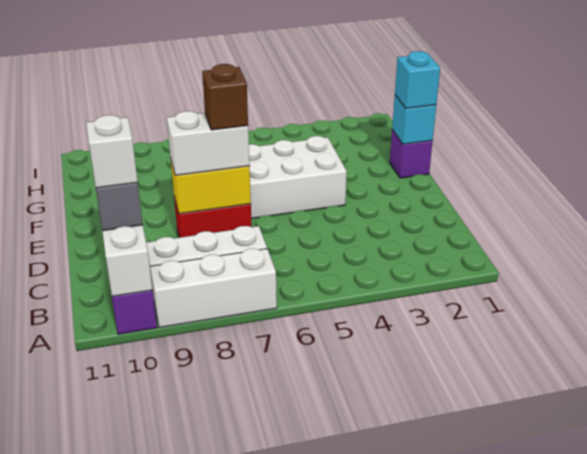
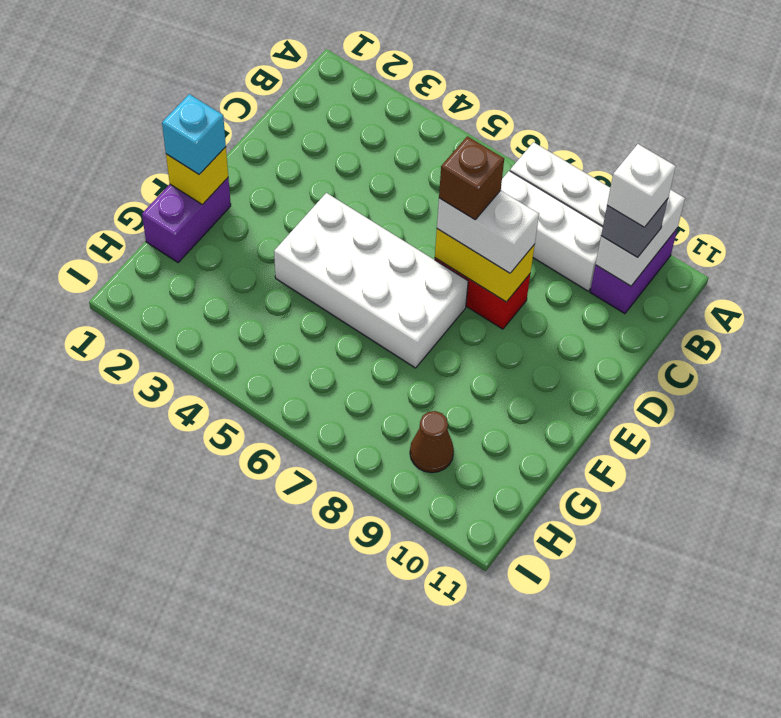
purple 1x1 brick [390,130,433,178] -> purple 1x2 brick [142,178,231,262]
cyan 1x1 brick [392,95,436,144] -> yellow 1x1 brick [166,147,228,205]
none -> brown 1x1 cone [410,411,454,473]

